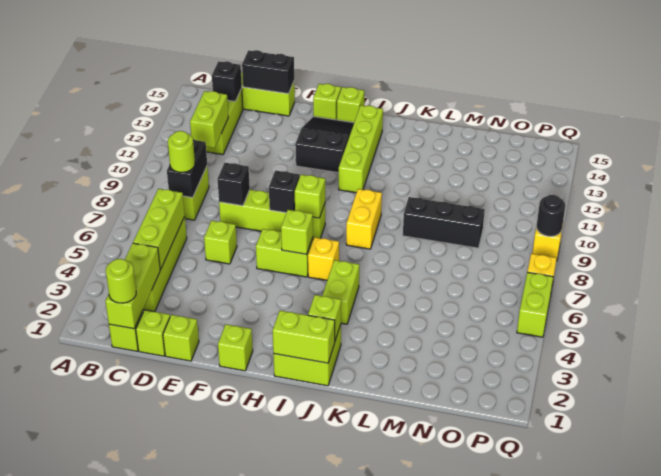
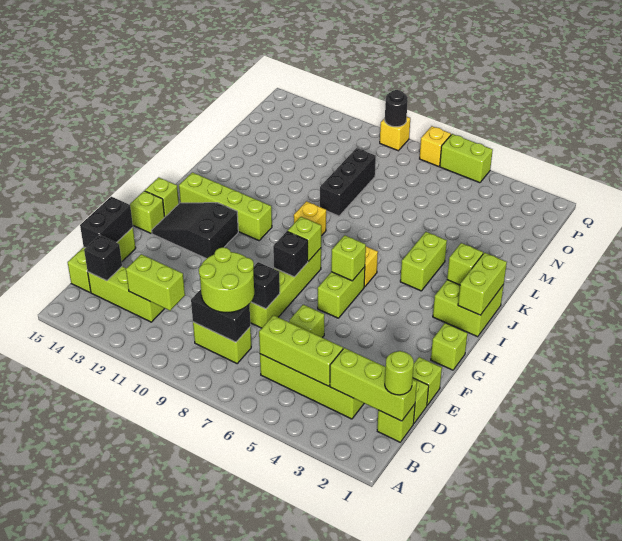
lime 1x1 round brick [168,131,195,172] -> lime 2x2 round brick [199,247,254,312]
lime 1x2 brick [322,260,359,324] -> lime 1x2 brick turned to [400,232,447,291]
yellow 1x2 brick [346,189,382,249] -> yellow 1x1 brick [294,201,326,236]

